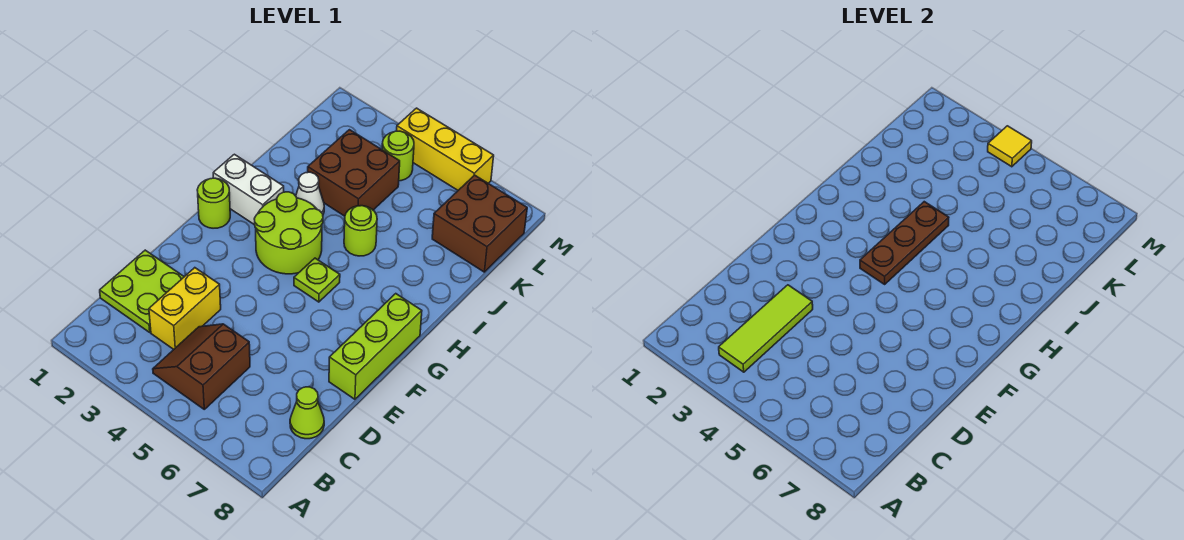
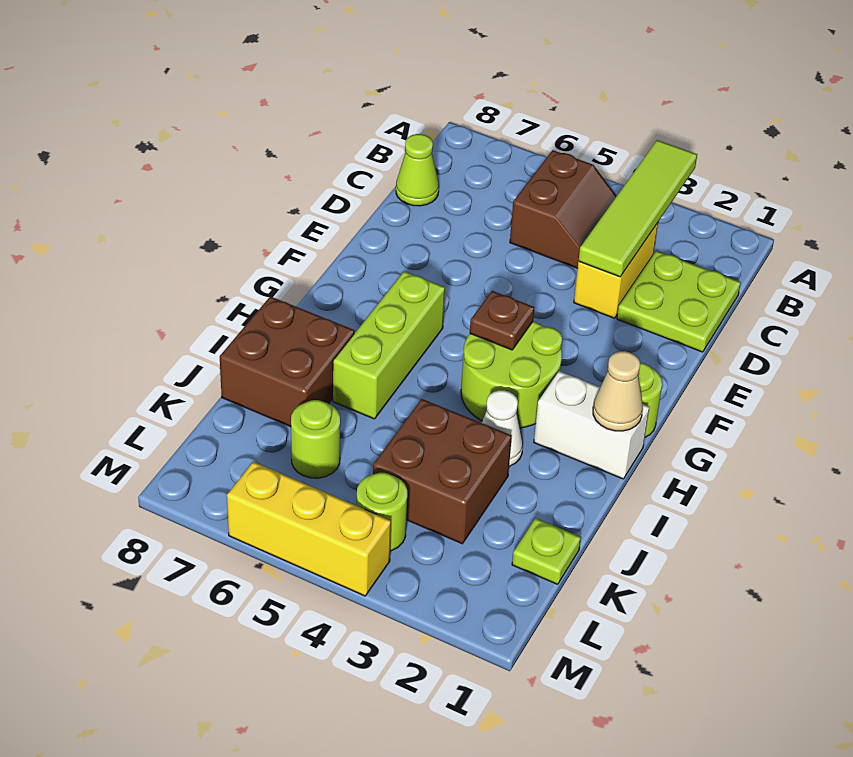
lime 1x3 tile [719,285,813,372] -> lime 1x4 tile [579,140,697,277]
lime 1x3 brick [329,294,422,399] -> lime 1x3 brick moved to [333,271,445,419]
brown 1x3 plate [860,202,949,284] -> brown 1x1 plate [470,291,535,350]
lime 1x1 plate [294,258,340,302] -> lime 1x1 plate moved to [512,518,581,584]
none -> tan 1x1 cone [593,351,643,431]
lime 1x1 round brick [344,206,377,256] -> lime 1x1 round brick moved to [291,400,340,478]
brown 2x2 brick [432,175,527,272] -> brown 2x2 brick moved to [220,296,355,427]
yellow 1x1 tile [988,126,1032,167] -> none

